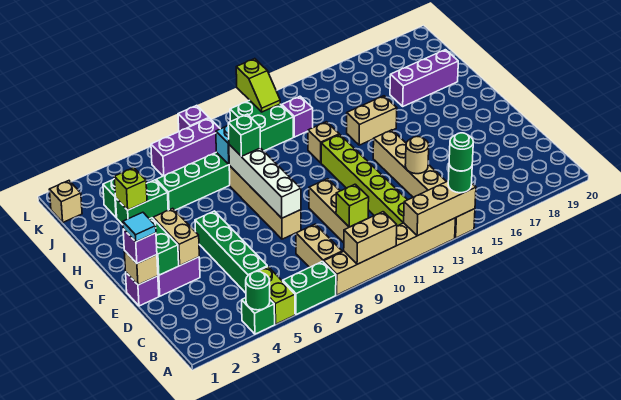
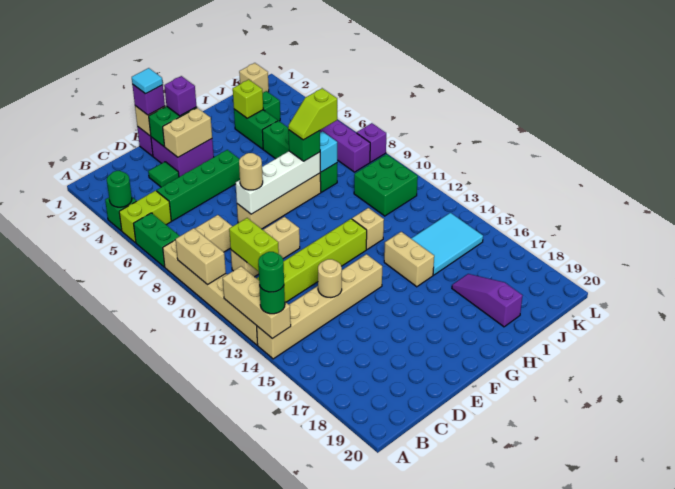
lime 1x1 brick [336,184,369,227] -> lime 1x2 brick [229,218,279,272]
none -> green 1x1 tile [148,162,179,187]
none -> tan 1x1 round brick [239,153,263,190]
none -> cyan 2x3 tile [411,213,483,275]
purple 1x3 brick [390,50,458,106] -> purple 1x3 slope [452,274,522,327]
purple 1x1 brick [282,96,313,137] -> purple 1x1 brick moved to [164,76,196,116]
lime 1x2 slope [236,59,280,112] -> lime 1x2 slope moved to [288,88,337,140]

